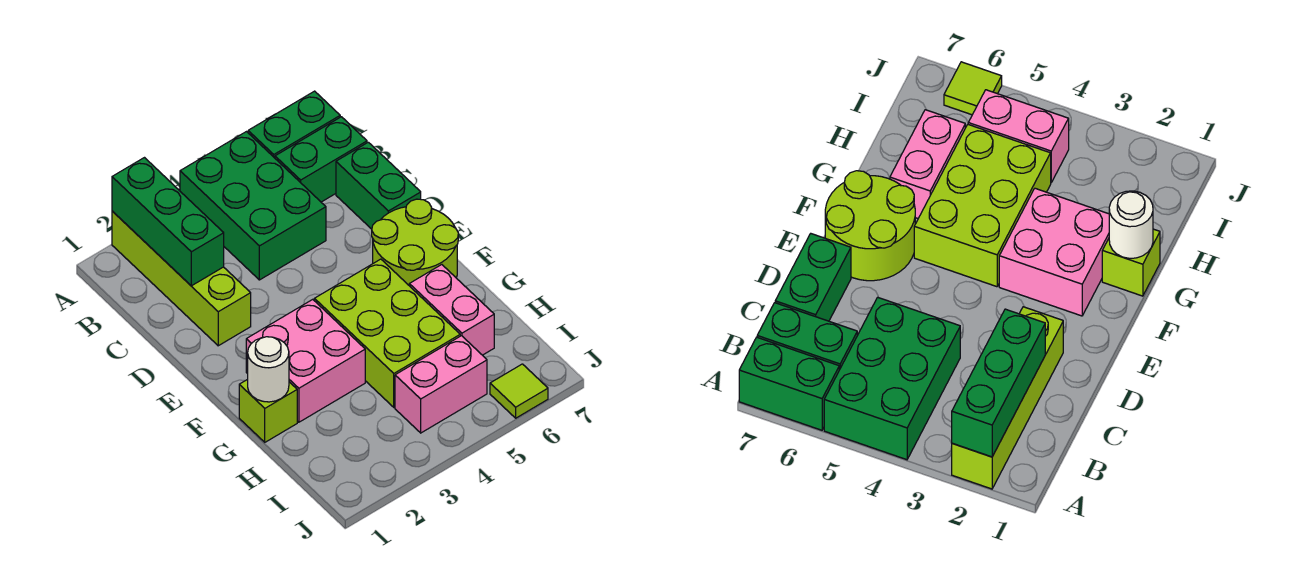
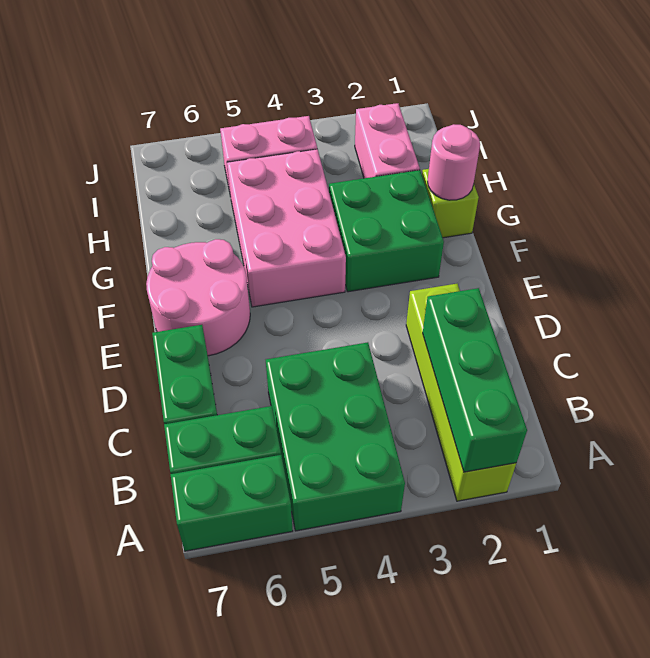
lime 2x2 round brick [372,199,458,285] -> pink 2x2 round brick [146,239,250,356]
pink 2x2 brick [246,299,365,422] -> green 2x2 brick [329,170,444,292]
lime 2x3 brick [314,259,460,407] -> pink 2x3 brick [227,149,346,307]
white 1x1 round brick [248,337,289,402] -> pink 1x1 round brick [428,124,480,200]
pink 1x2 brick [409,265,494,355] -> pink 1x2 brick moved to [355,103,420,178]
lime 1x1 tile [490,364,548,418] -> none

